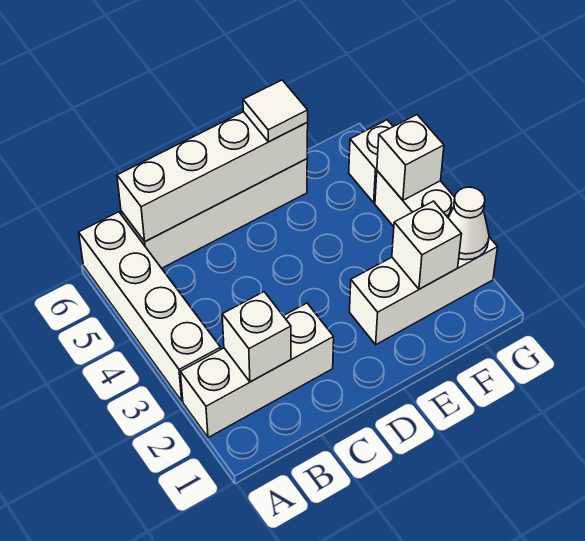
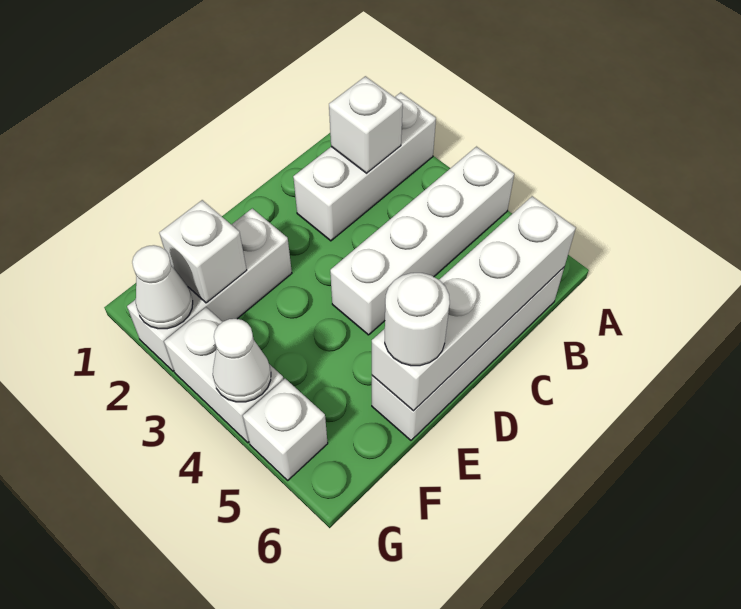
white 1x4 brick [79,212,221,401] -> white 1x4 brick turned to [330,147,514,335]
white 1x1 tile [243,80,308,142] -> white 1x1 round brick [385,273,450,366]
white 1x1 brick [377,115,444,200] -> white 1x1 cone [213,319,271,402]

